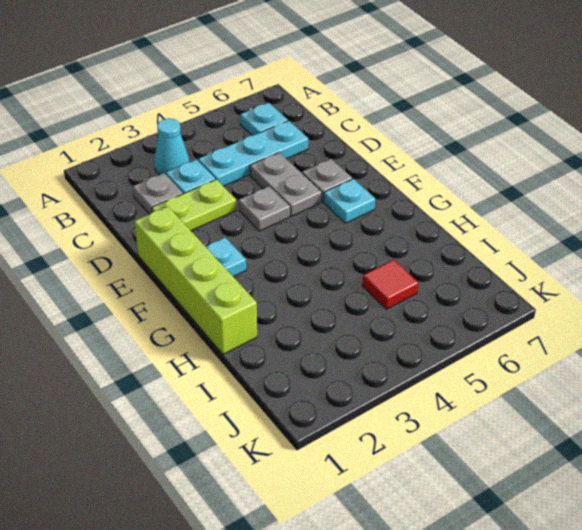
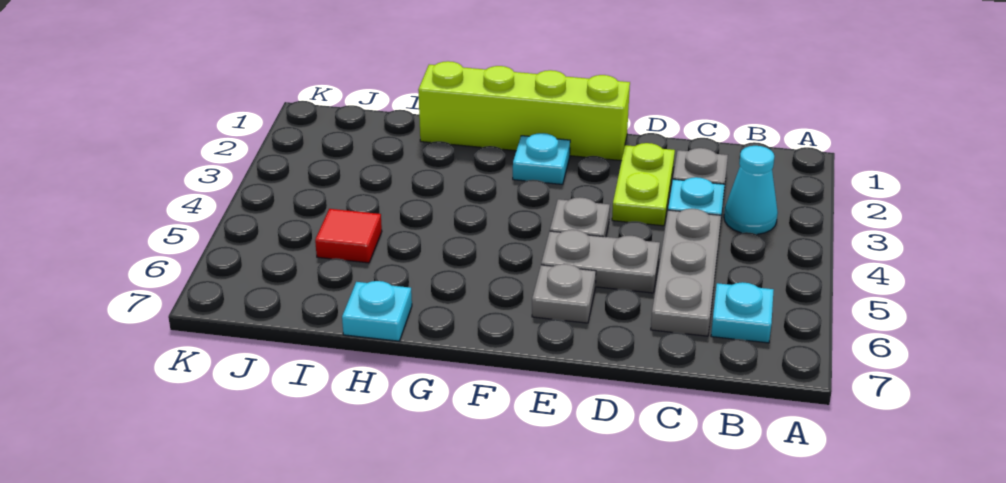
cyan 1x3 plate [198,121,308,186] -> grey 1x3 plate [651,208,721,336]
cyan 1x1 plate [324,179,375,223] -> cyan 1x1 plate moved to [342,281,412,341]

